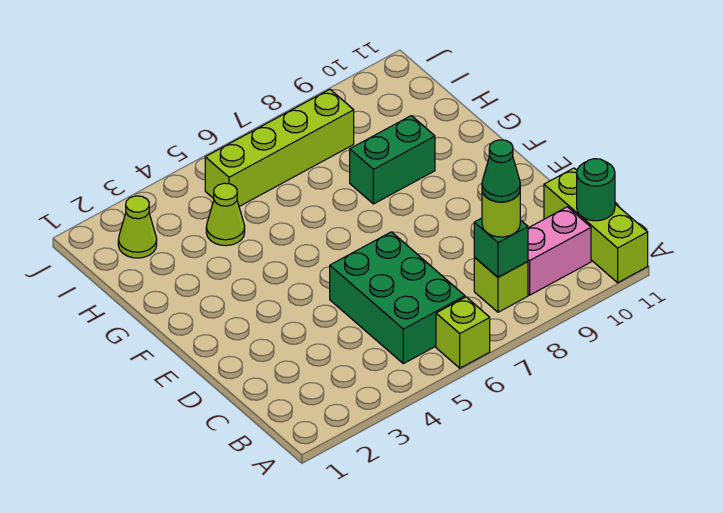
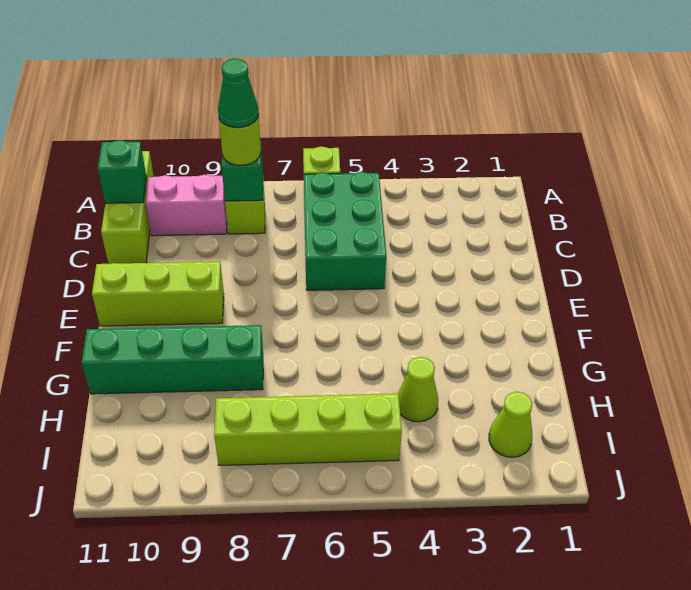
green 1x1 round brick [577,159,615,221] -> green 1x1 brick [98,140,146,203]
none -> lime 1x3 brick [92,261,224,326]
green 1x2 brick [350,116,435,204] -> green 1x4 brick [82,325,263,394]

